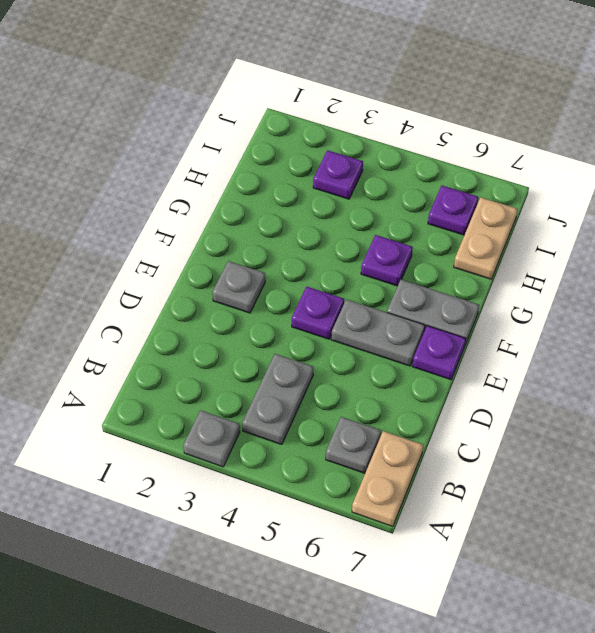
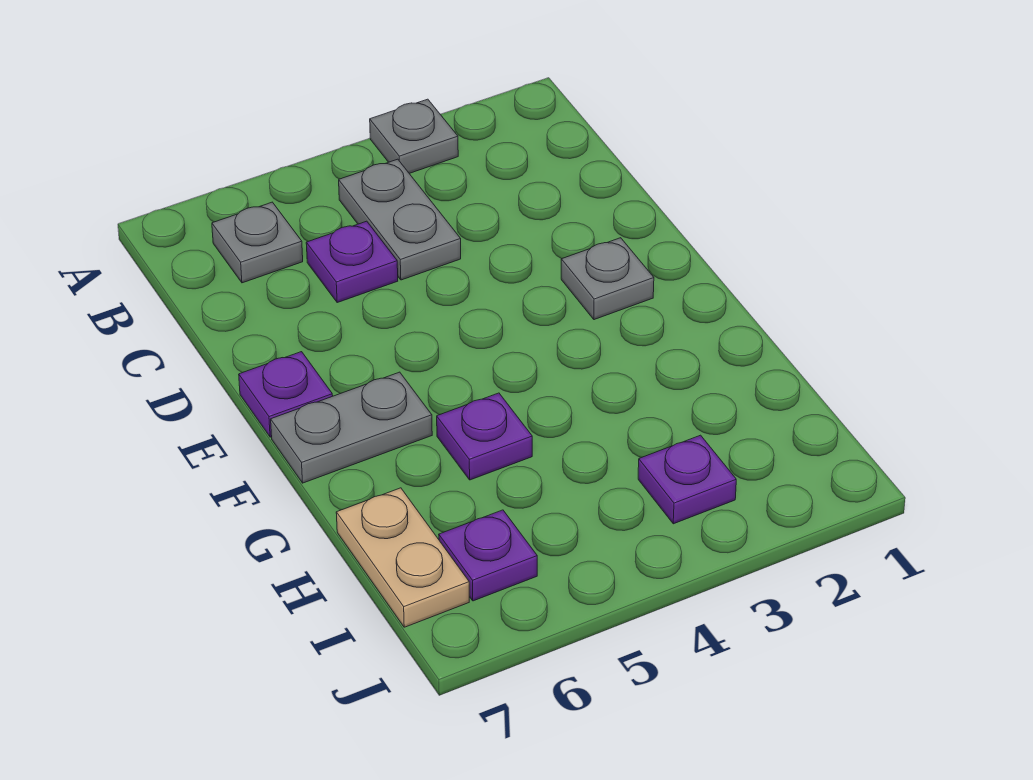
tan 1x2 plate [352,431,423,527] -> none
purple 1x1 plate [292,287,344,339] -> purple 1x1 plate moved to [306,221,398,302]
grey 1x2 plate [331,299,425,366] -> none

